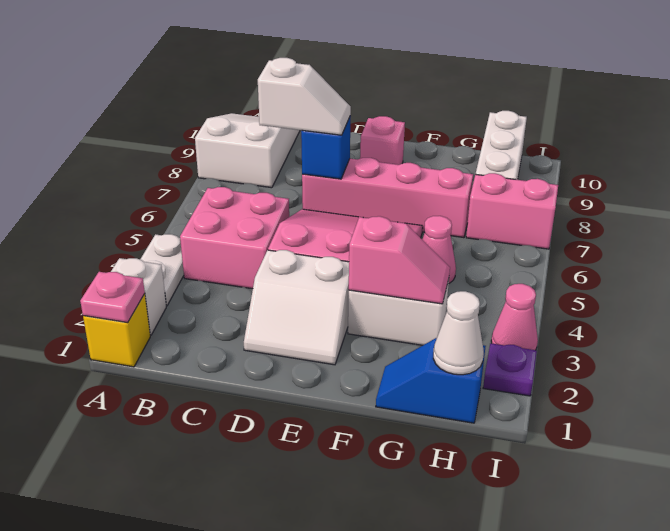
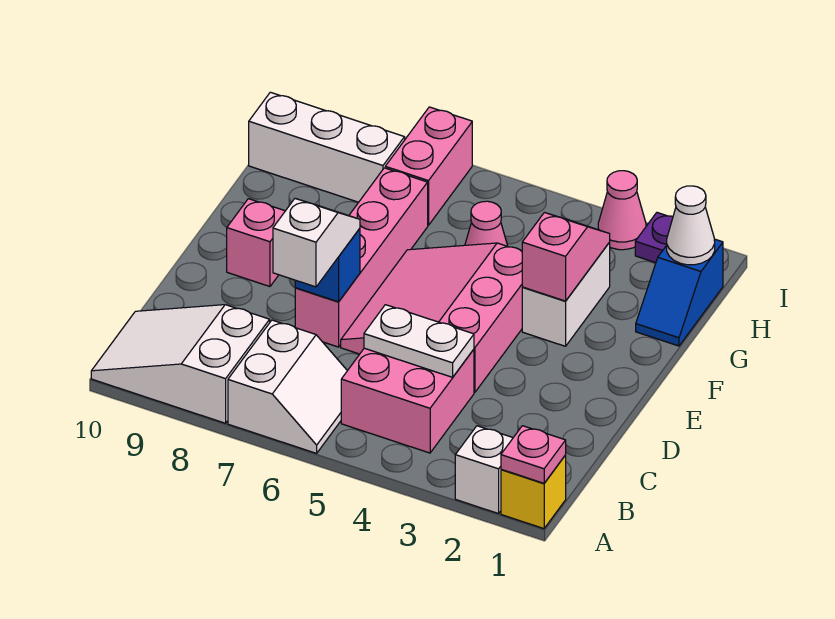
white 1x2 plate [140,234,184,306] -> white 1x2 plate moved to [364,305,474,377]
white 2x2 slope [244,250,349,365] -> white 2x2 slope moved to [228,320,347,453]

